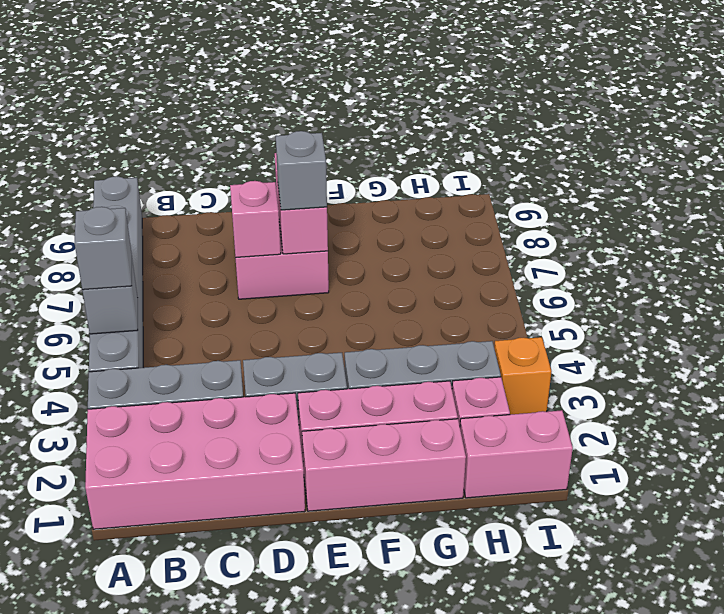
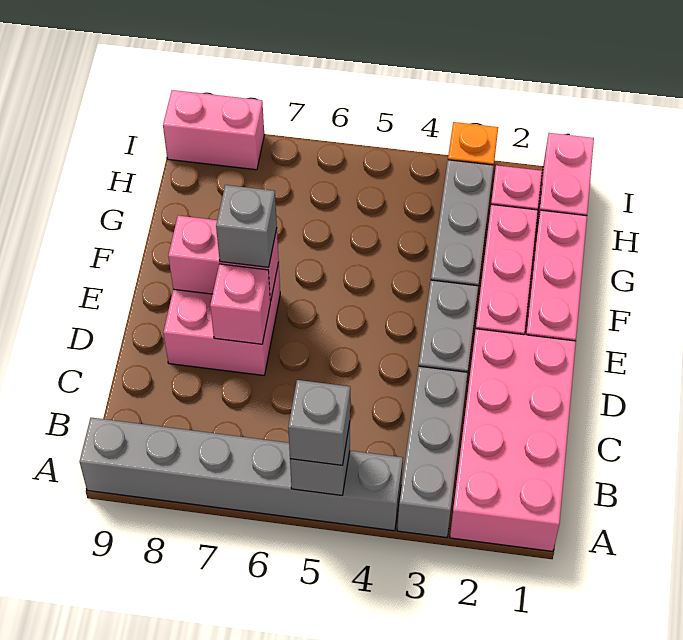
none -> pink 1x2 brick [163,90,264,170]

